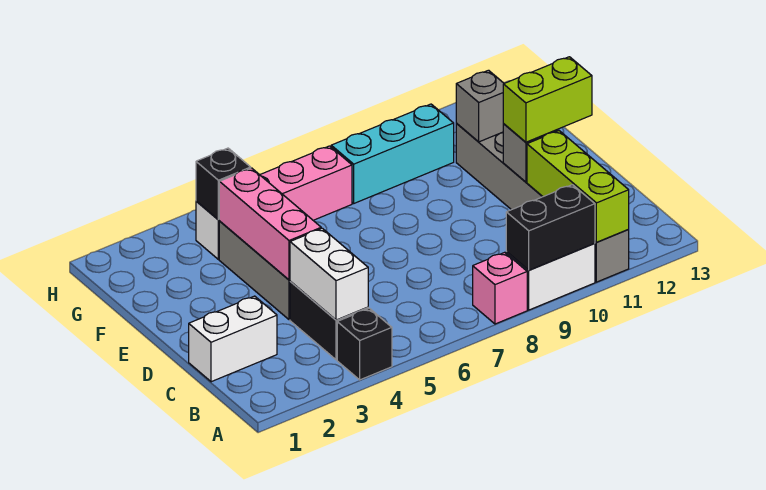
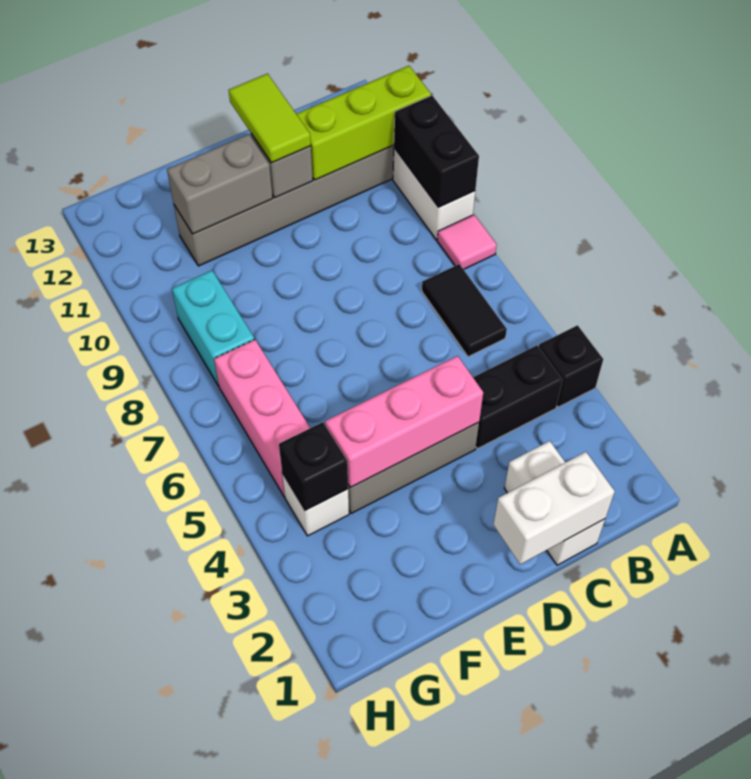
pink 1x1 brick [473,252,527,324] -> pink 1x1 tile [437,215,497,269]
white 1x2 brick [290,228,368,320] -> white 1x2 brick moved to [493,452,615,565]
none -> black 1x2 tile [422,264,507,357]
lime 1x2 brick [503,57,592,142] -> lime 1x2 tile [229,74,311,163]
grey 1x1 brick [456,70,504,142] -> grey 1x2 brick [167,134,273,234]
cyan 1x3 brick [331,104,454,203] -> cyan 1x2 brick [172,270,254,386]

